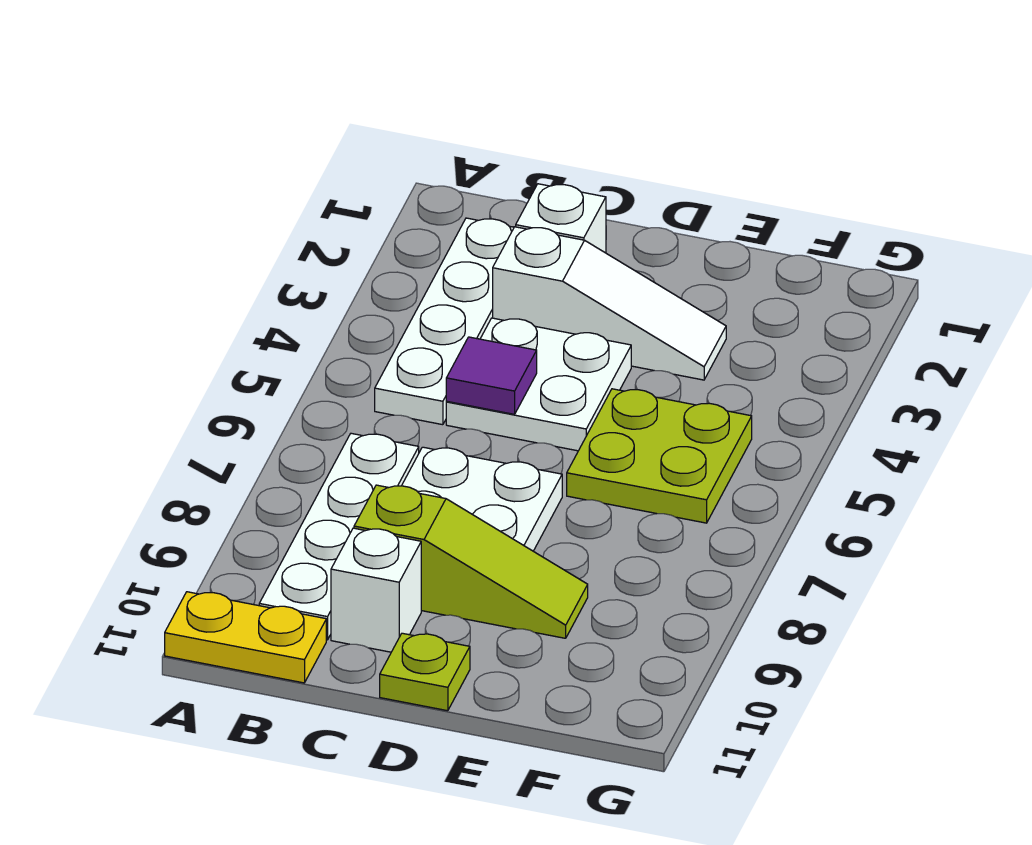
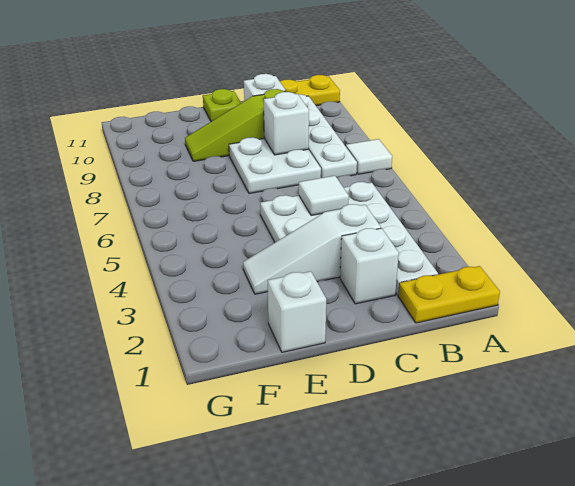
none -> yellow 1x2 plate [398,266,500,323]
none -> white 1x1 tile [346,139,392,174]
purple 1x1 tile [446,337,537,414] -> white 1x1 tile [299,176,349,216]
none -> white 1x1 brick [264,92,309,155]
none -> white 1x1 brick [268,271,326,352]
lime 2x2 plate [567,389,752,523] -> none

